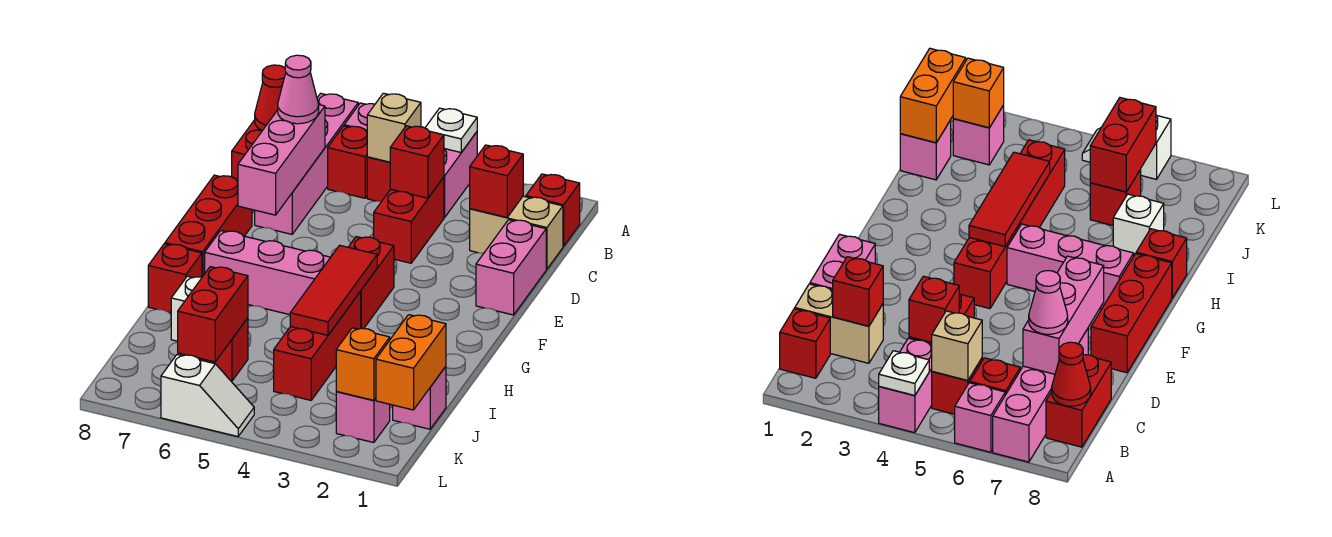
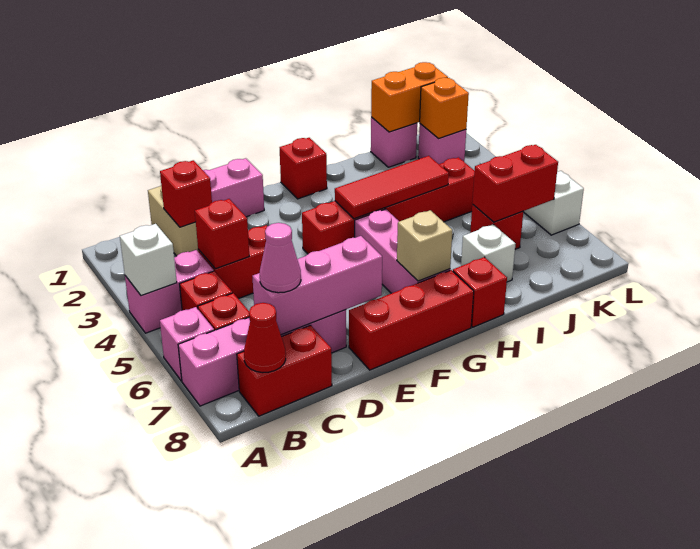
white 1x1 plate [425,108,477,152] -> white 1x1 brick [120,224,177,296]
red 1x1 brick [526,174,580,246] -> red 1x1 brick moved to [280,138,327,199]
tan 1x1 brick [367,93,421,162] -> tan 1x1 brick moved to [397,210,452,281]

